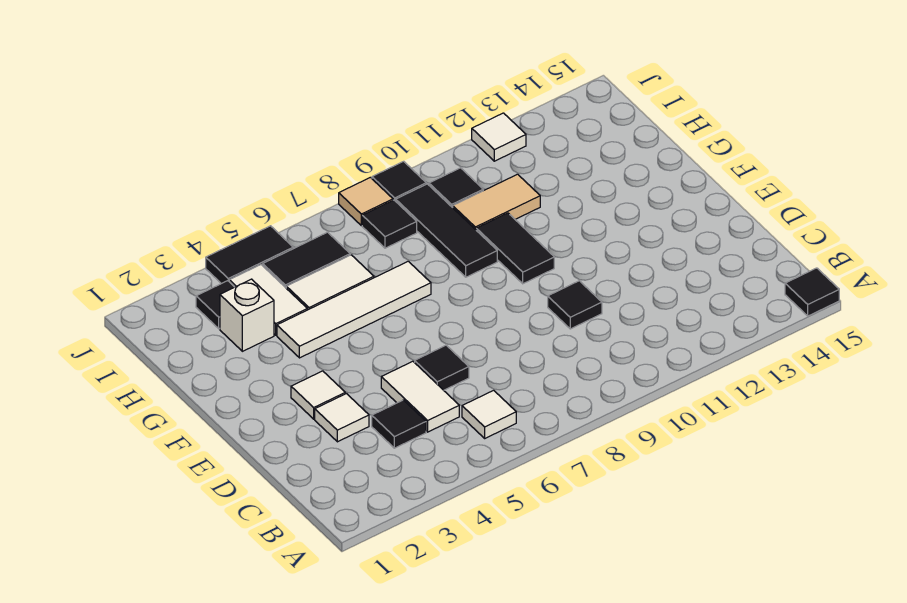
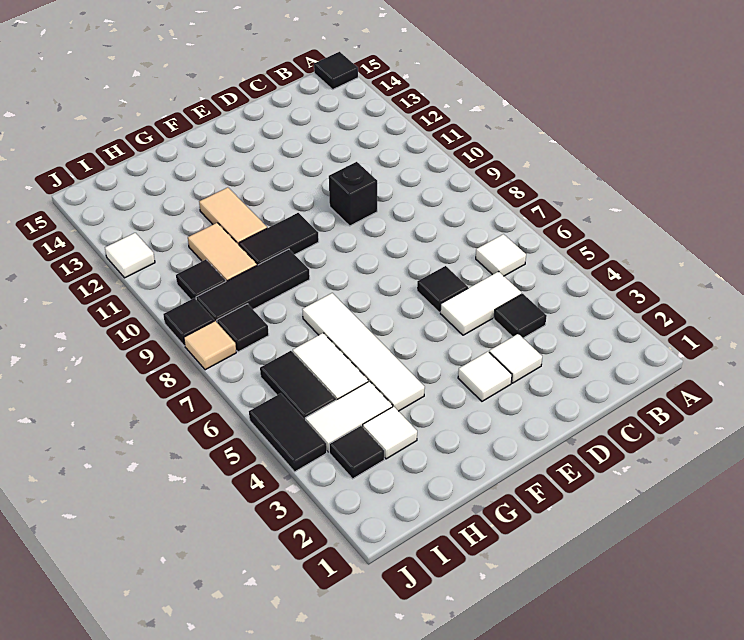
black 1x1 tile [548,281,602,329] -> black 1x1 brick [329,162,377,226]
none -> tan 1x2 tile [199,187,267,245]
white 1x1 brick [220,279,274,351] -> white 1x1 tile [363,406,417,459]

